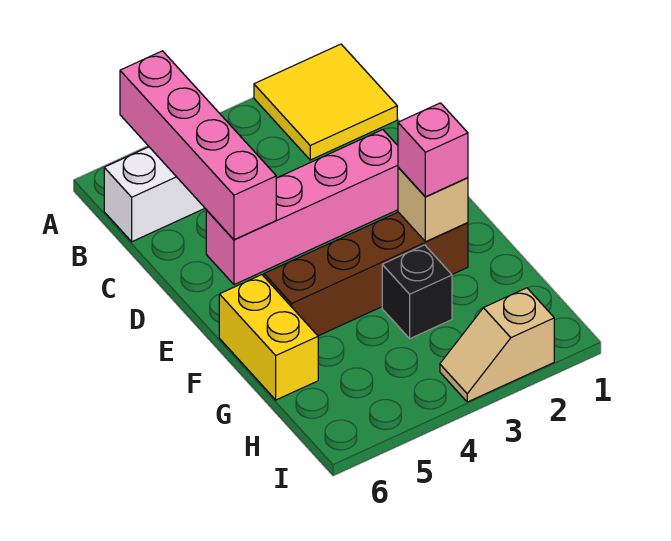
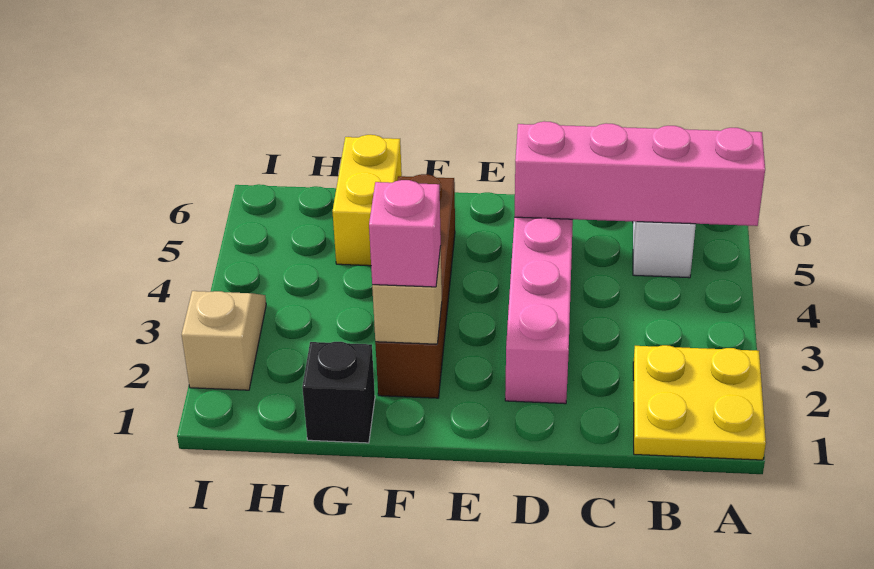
yellow 2x2 tile [254,44,397,160] -> yellow 2x2 plate [633,345,766,460]
yellow 1x2 brick [219,275,318,400] -> yellow 1x2 brick turned to [333,135,402,266]
black 1x1 brick [382,245,452,339] -> black 1x1 brick moved to [302,342,375,443]

